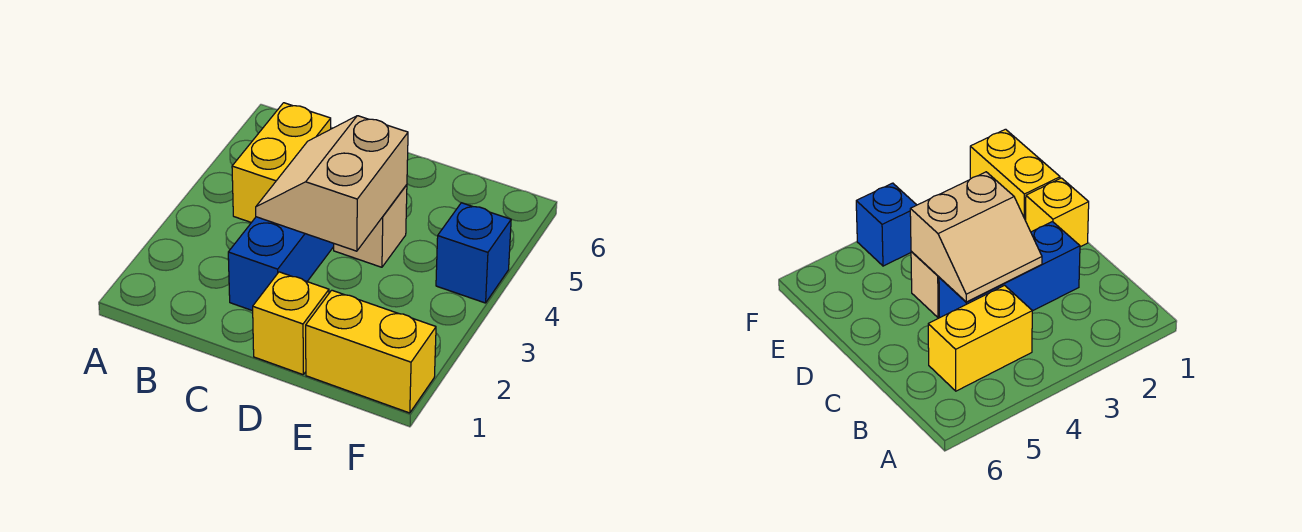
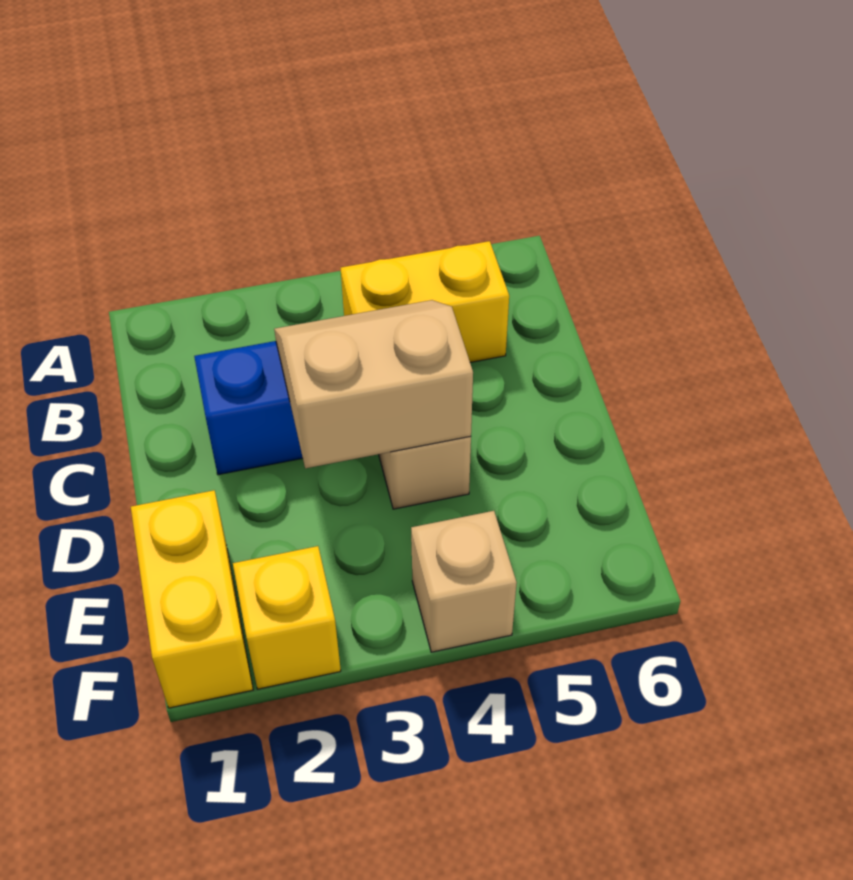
yellow 1x1 brick [253,272,329,375] -> yellow 1x1 brick moved to [233,546,341,689]
blue 1x1 brick [436,203,511,303] -> tan 1x1 brick [411,511,517,652]

